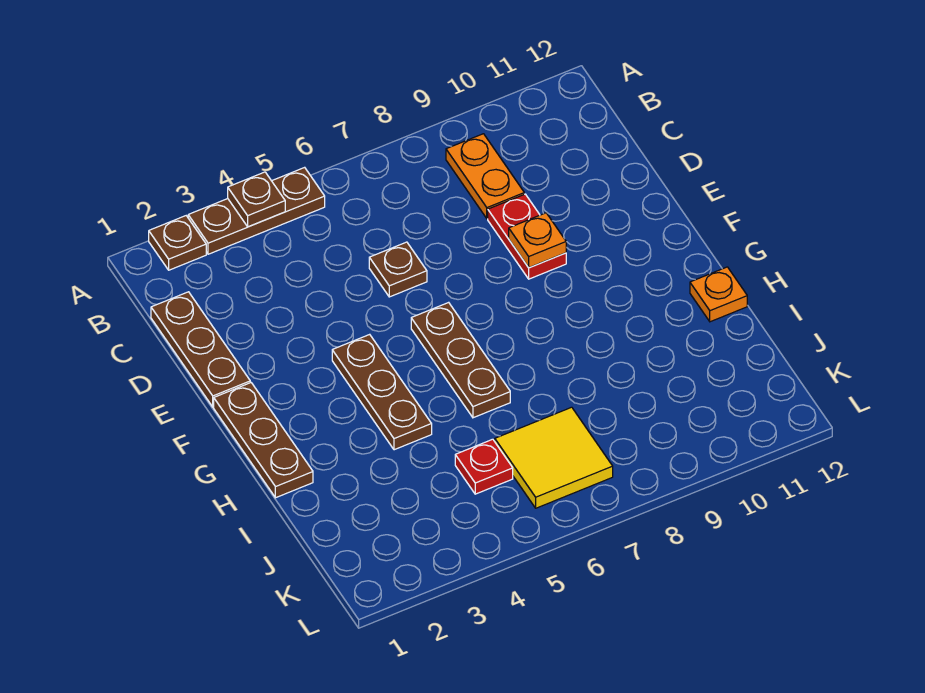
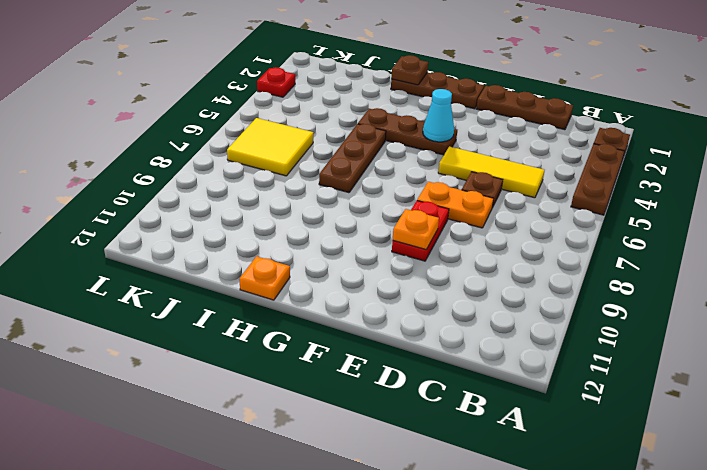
brown 1x1 plate [228,172,285,227] -> brown 1x1 plate moved to [391,55,428,85]
orange 1x2 plate [446,134,524,219] -> orange 1x2 plate moved to [417,182,493,228]
none -> yellow 1x3 tile [438,146,545,198]
red 1x2 plate [488,194,566,279] -> red 1x2 plate turned to [392,201,449,261]
none -> cyan 1x1 cone [423,89,454,142]
brown 1x3 plate [411,302,510,418] -> brown 1x3 plate turned to [319,124,386,193]
red 1x1 plate [455,439,513,494] -> red 1x1 plate moved to [257,67,295,97]

